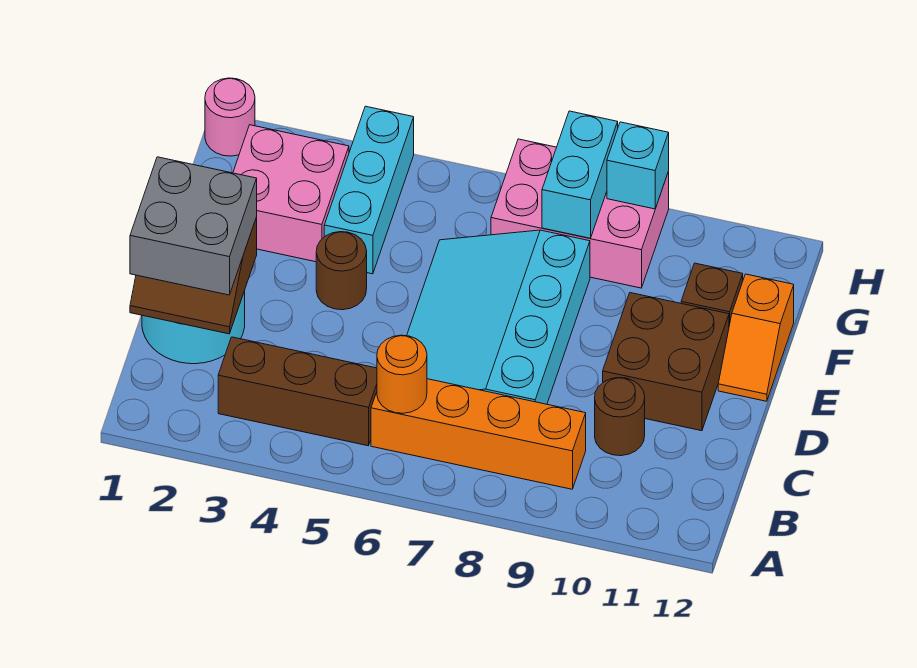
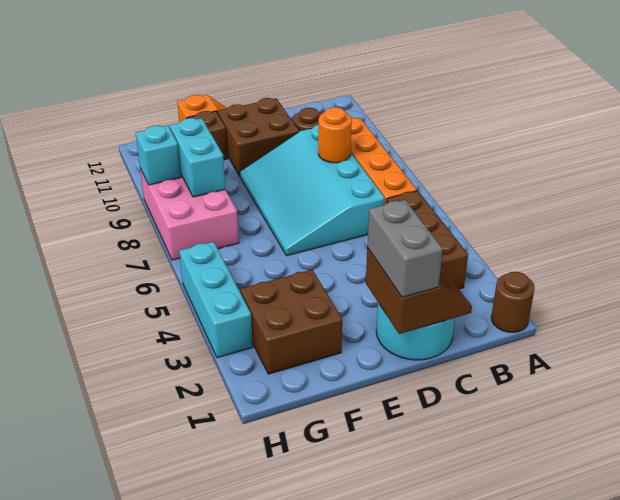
orange 1x1 round brick [377,335,427,413] -> orange 1x1 round brick moved to [318,107,352,163]
grey 2x2 brick [130,157,257,295] -> grey 1x2 brick [367,200,443,297]
cyan 3x4 slope [407,230,590,404] -> cyan 3x4 slope turned to [240,125,385,256]
brown 1x1 round brick [316,232,367,310] -> brown 1x1 round brick moved to [491,272,535,332]
pink 2x2 brick [233,125,349,262] -> brown 2x2 brick [240,270,342,374]
cyan 1x3 brick [324,106,414,274] -> cyan 1x3 brick turned to [179,242,253,358]
cyan 1x2 brick [542,111,618,238] -> cyan 1x2 brick turned to [170,118,225,197]
pink 1x1 round brick [205,78,255,156] -> none

